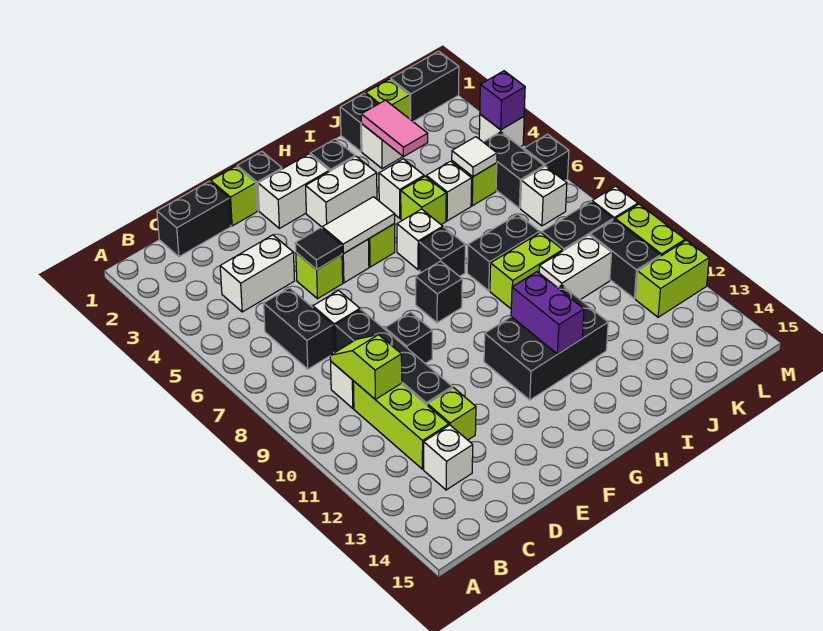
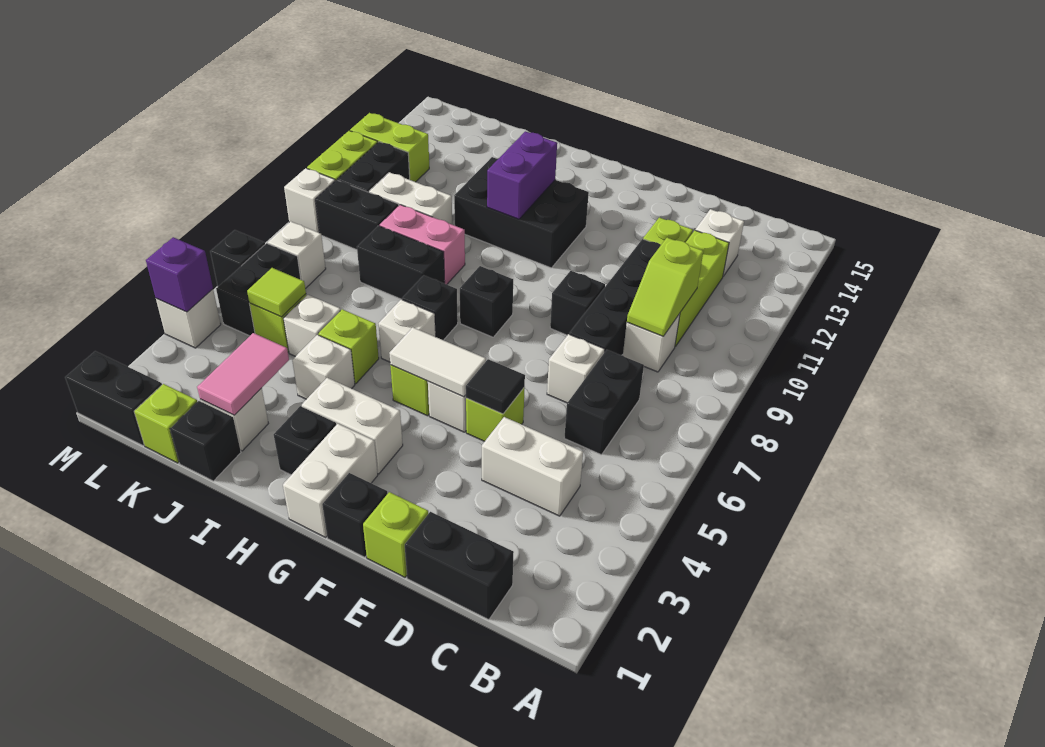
white 1x2 brick [258,154,329,228] -> white 1x2 brick turned to [283,424,378,537]
lime 1x2 brick [490,232,563,309] -> pink 1x2 brick [379,205,465,285]
white 1x1 tile [452,137,497,177] -> lime 1x1 tile [247,268,306,317]

